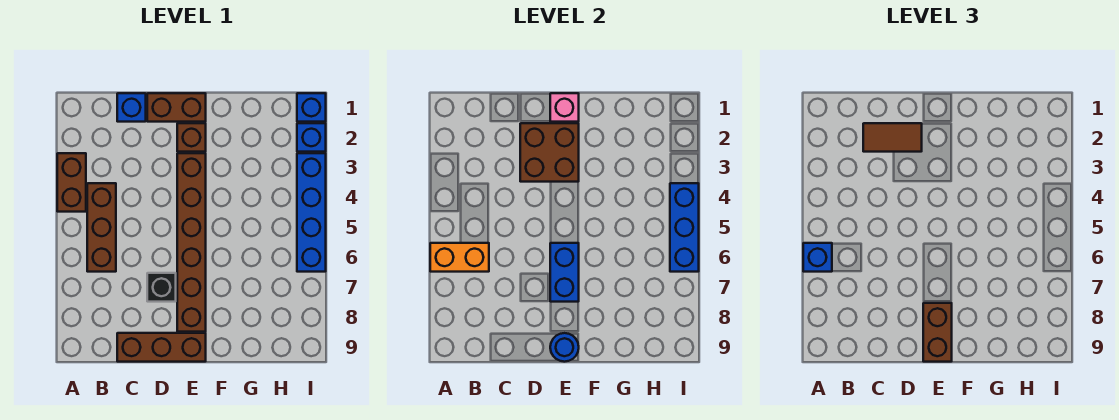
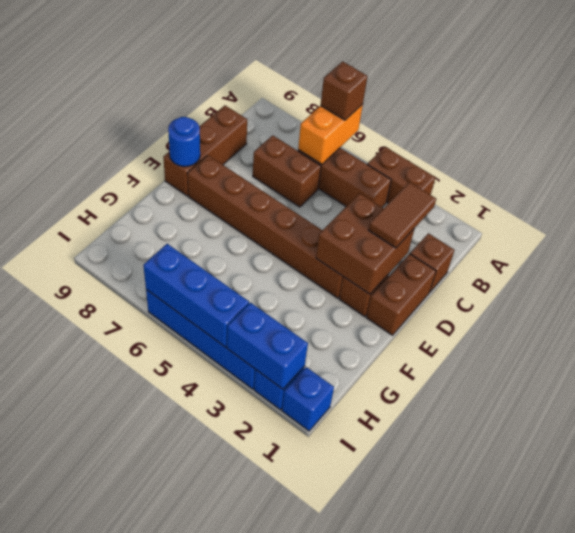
blue 1x1 brick [803,243,832,272] -> brown 1x1 brick [321,61,368,120]
blue 1x1 brick [117,93,146,122] -> brown 1x1 brick [410,233,454,292]
black 1x1 brick [147,273,176,302] -> none
pink 1x1 brick [550,93,579,122] -> none
blue 1x2 brick [550,243,579,302] -> blue 1x2 brick moved to [227,303,308,389]
brown 1x2 brick [923,303,952,362] -> brown 1x2 brick moved to [253,135,321,207]

